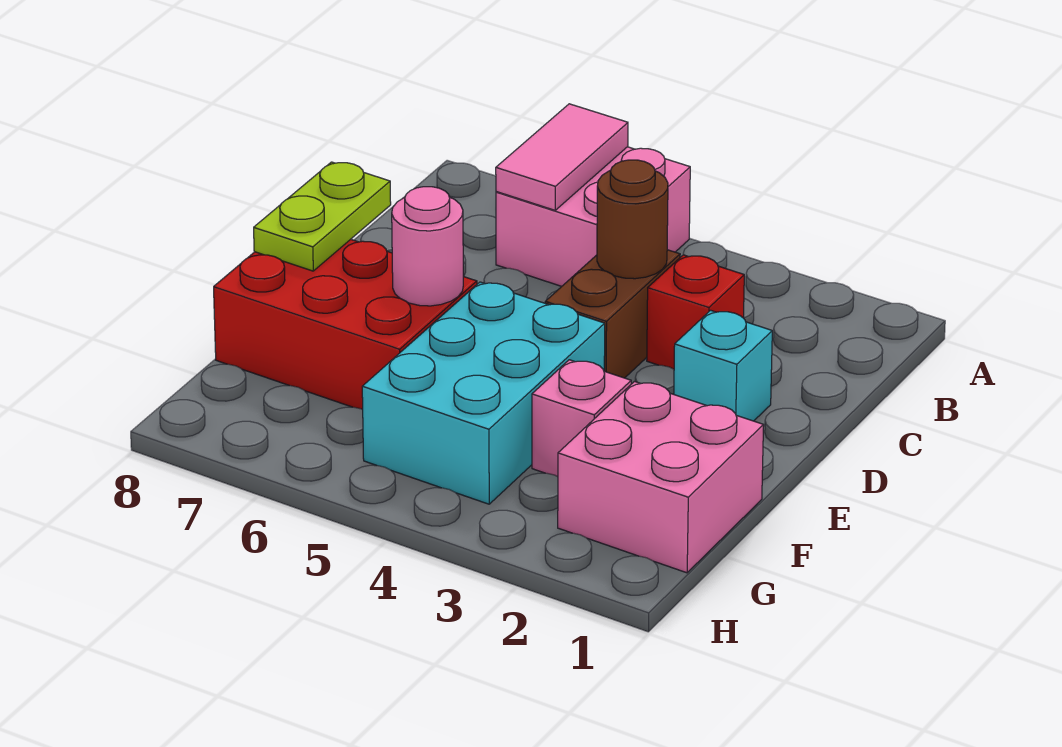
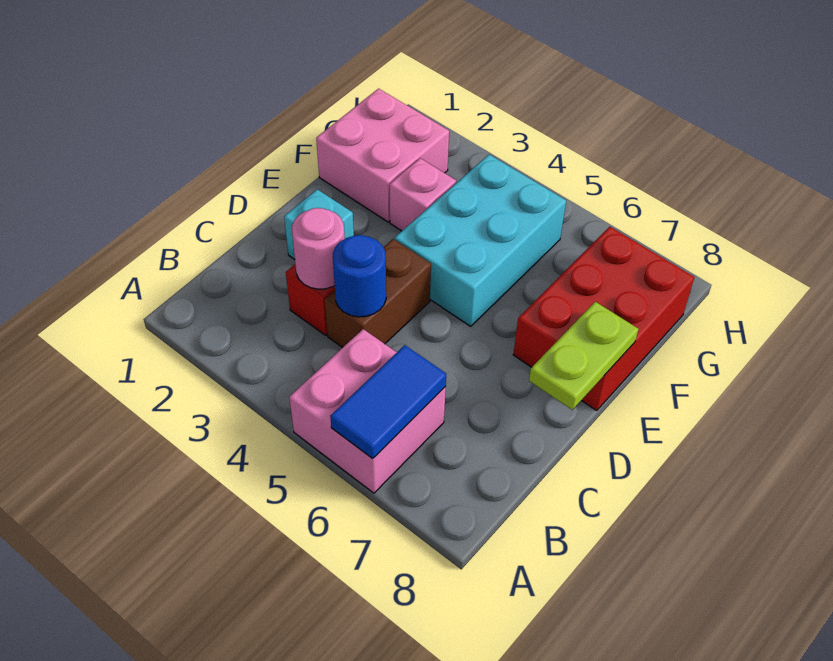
pink 1x2 tile [496,104,628,210] -> blue 1x2 tile [330,345,446,459]
brown 1x1 round brick [597,160,668,279] -> blue 1x1 round brick [333,235,386,317]
red 2x3 brick [214,239,477,410] -> red 2x3 brick turned to [513,227,694,411]
pink 1x1 round brick [392,187,463,306] -> pink 1x1 round brick moved to [292,208,345,289]

